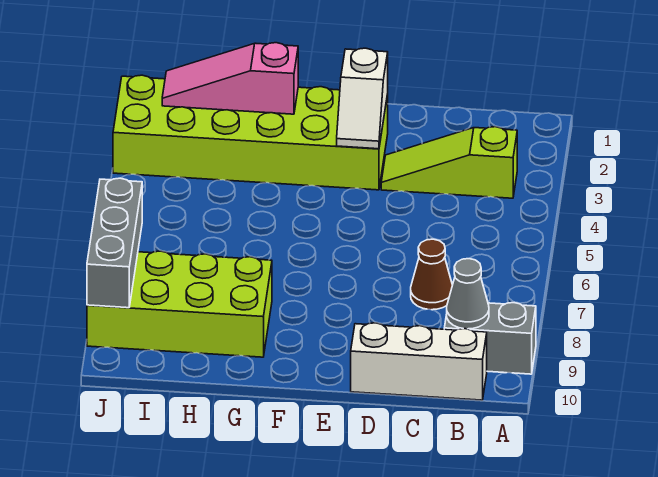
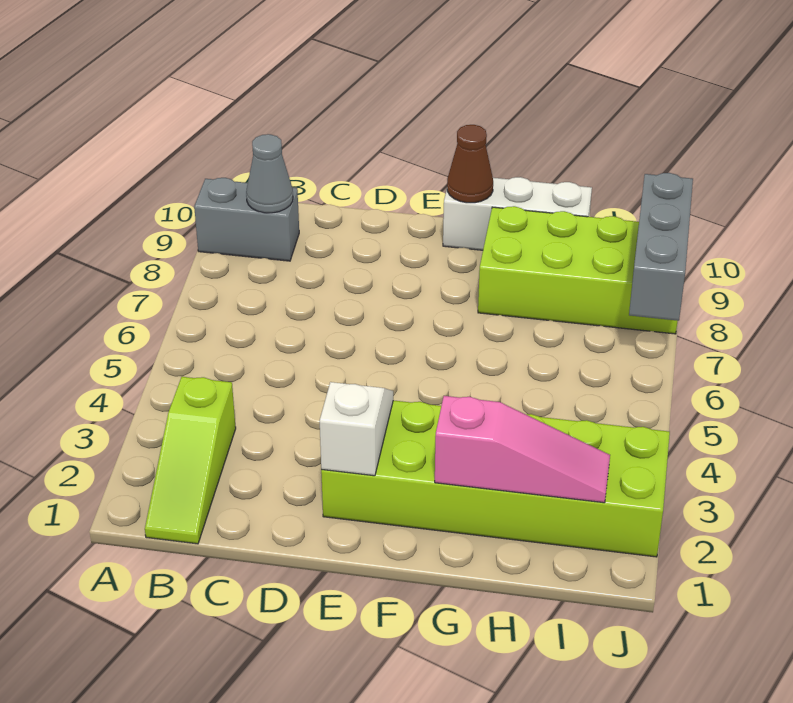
lime 1x3 slope [381,127,517,198] -> lime 1x3 slope turned to [145,377,236,544]
white 1x3 brick [351,323,487,400] -> white 1x3 brick moved to [443,177,592,250]
brown 1x1 cone [411,239,452,310] -> brown 1x1 cone moved to [447,125,493,203]

